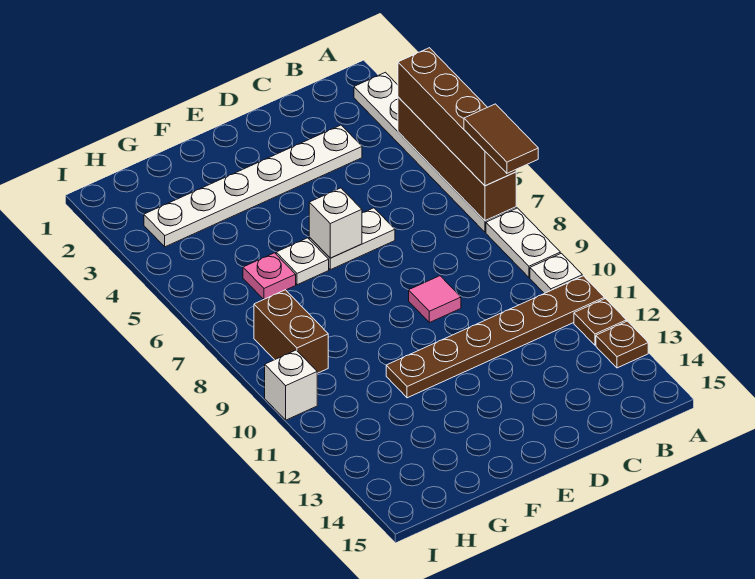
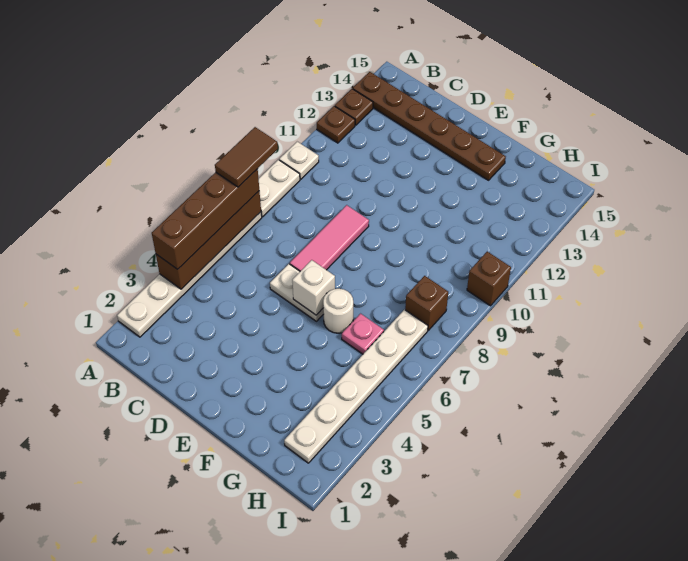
brown 1x6 plate [386,276,604,398] -> brown 1x6 plate moved to [353,72,506,180]
white 1x6 plate [144,125,362,247] -> white 1x6 plate turned to [284,310,428,463]
pink 1x1 tile [409,276,461,323] -> pink 1x3 tile [290,205,369,271]
white 1x1 plate [276,238,329,285] -> white 1x1 round brick [323,289,353,333]
brown 1x2 brick [254,290,328,373] -> brown 1x1 brick [405,276,448,330]
white 1x1 brick [265,350,317,420] -> brown 1x1 brick [467,252,511,306]

